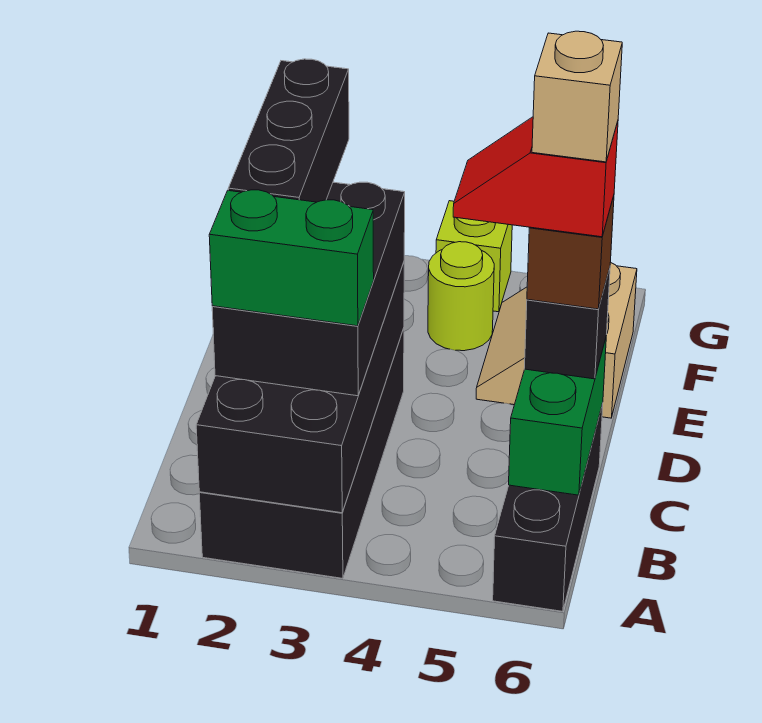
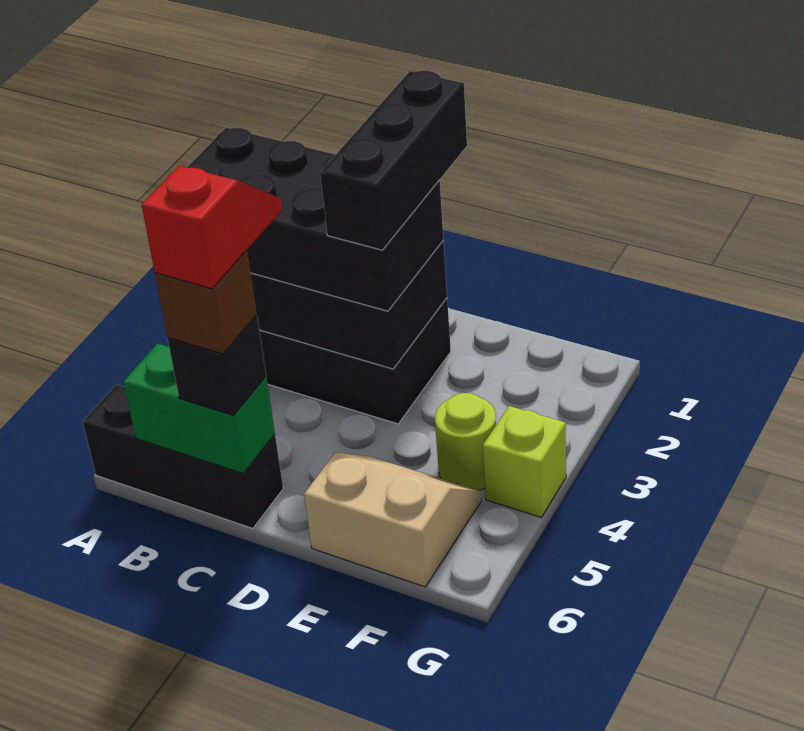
black 2x3 brick [212,182,405,396] -> black 2x4 brick [187,128,444,311]
green 1x2 brick [209,190,374,326] -> none
black 1x3 brick [228,59,349,202] -> black 1x3 brick turned to [320,71,467,250]
tan 1x1 brick [532,31,622,162] -> none

